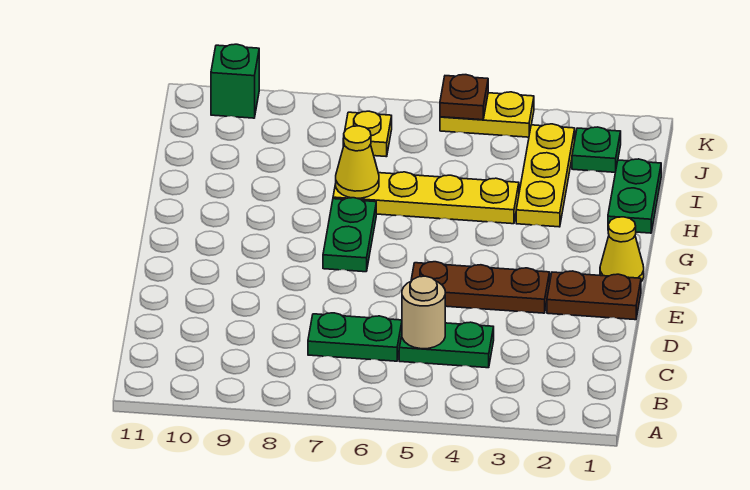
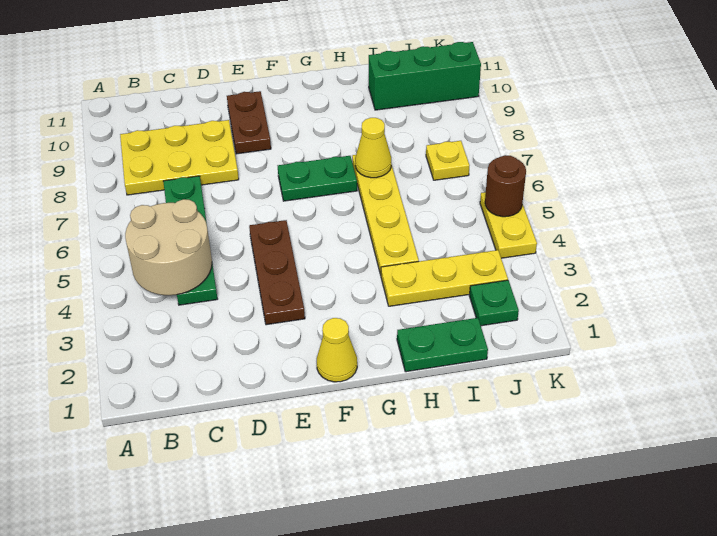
none -> yellow 2x3 plate [120,120,239,195]
tan 1x1 round brick [402,276,445,349] -> tan 2x2 round brick [125,199,212,295]
brown 1x2 plate [547,271,641,320] -> brown 1x2 plate moved to [227,91,271,154]
brown 1x1 plate [440,75,488,120] -> brown 1x1 round brick [485,155,526,217]
green 1x1 brick [211,44,259,118] -> green 1x3 brick [369,42,481,110]

